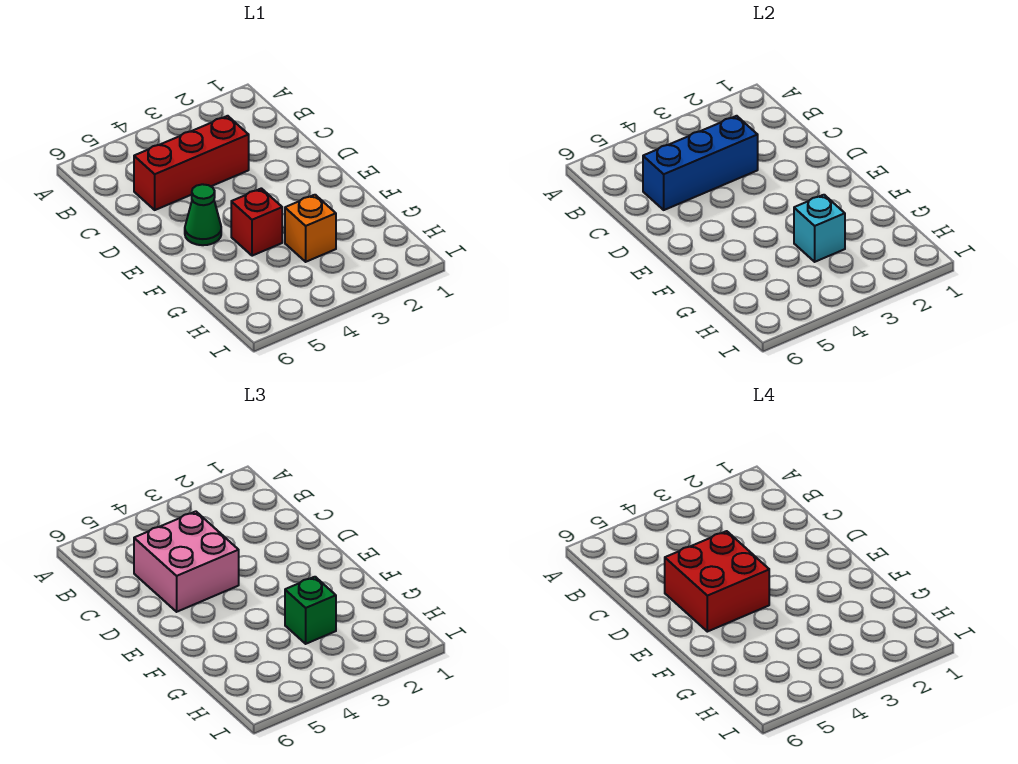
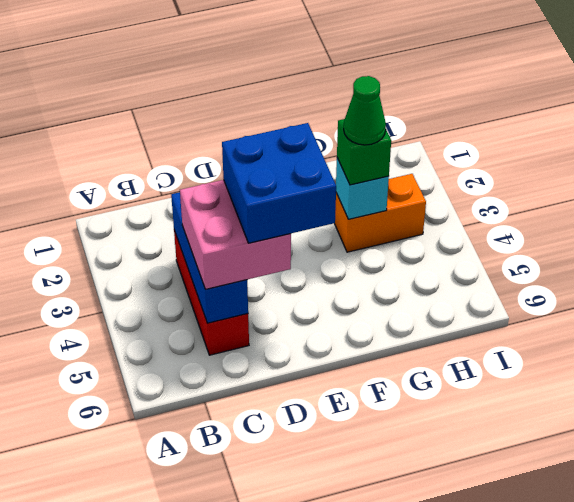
red 2x2 brick [665,531,769,632] -> blue 2x2 brick [222,123,336,243]
green 1x1 cone [185,184,221,245] -> green 1x1 cone moved to [344,76,386,145]
red 1x1 brick [231,188,282,256] -> none
orange 1x1 brick [285,195,336,262] -> orange 1x2 brick [335,174,426,252]

